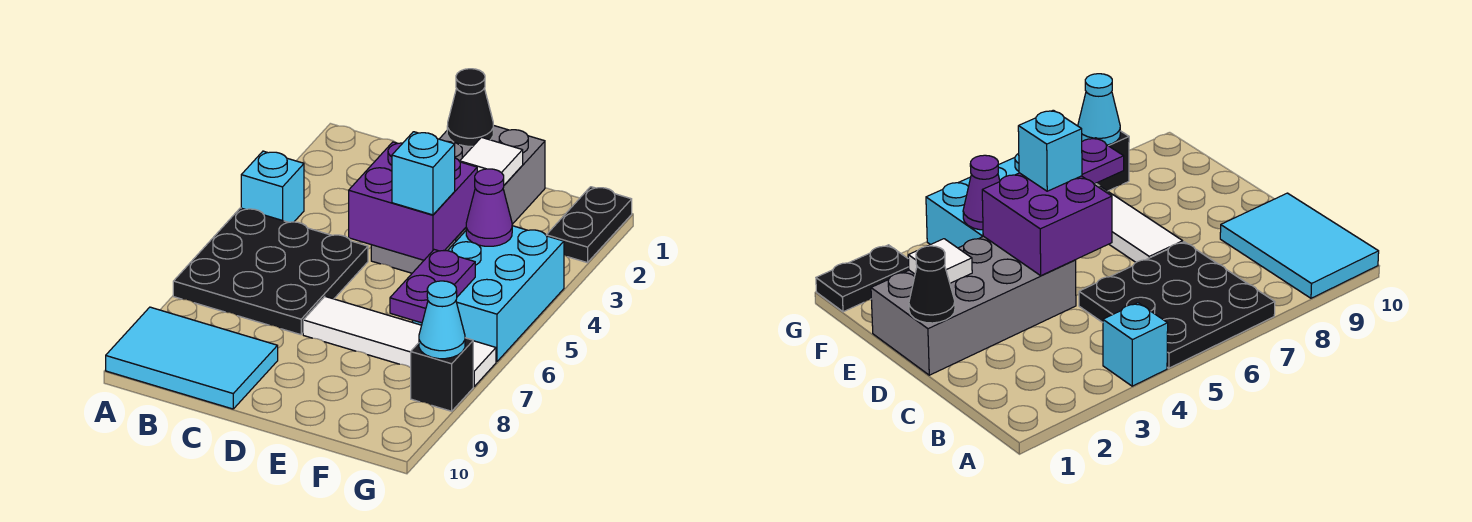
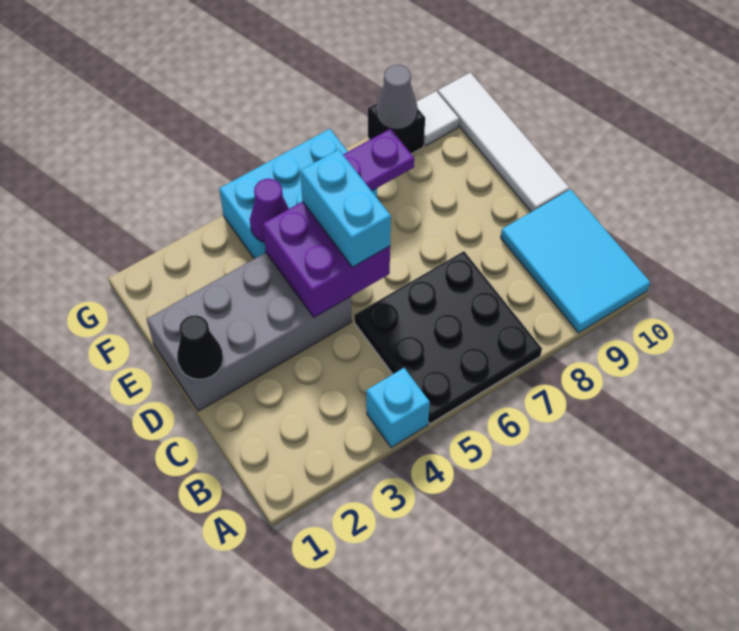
white 1x4 tile [303,297,496,386] -> white 1x4 tile moved to [438,73,569,212]
white 1x1 tile [460,137,523,185] -> white 1x1 tile moved to [417,91,459,146]
cyan 1x1 brick [392,132,455,215] -> cyan 1x2 brick [300,150,391,267]
black 1x2 plate [546,187,632,263] -> none
cyan 1x1 cone [419,281,465,359] -> grey 1x1 cone [376,65,417,129]

